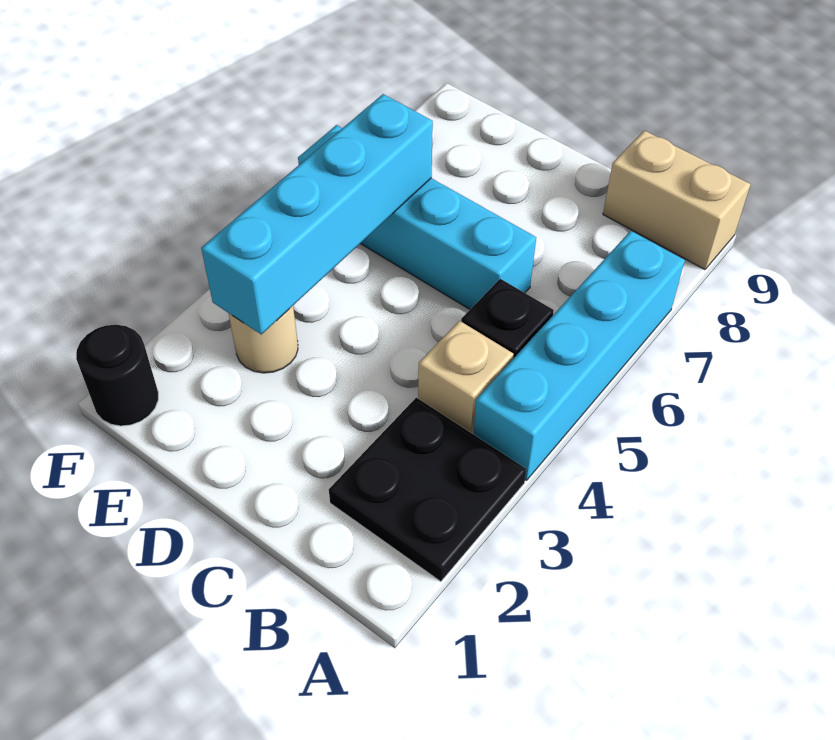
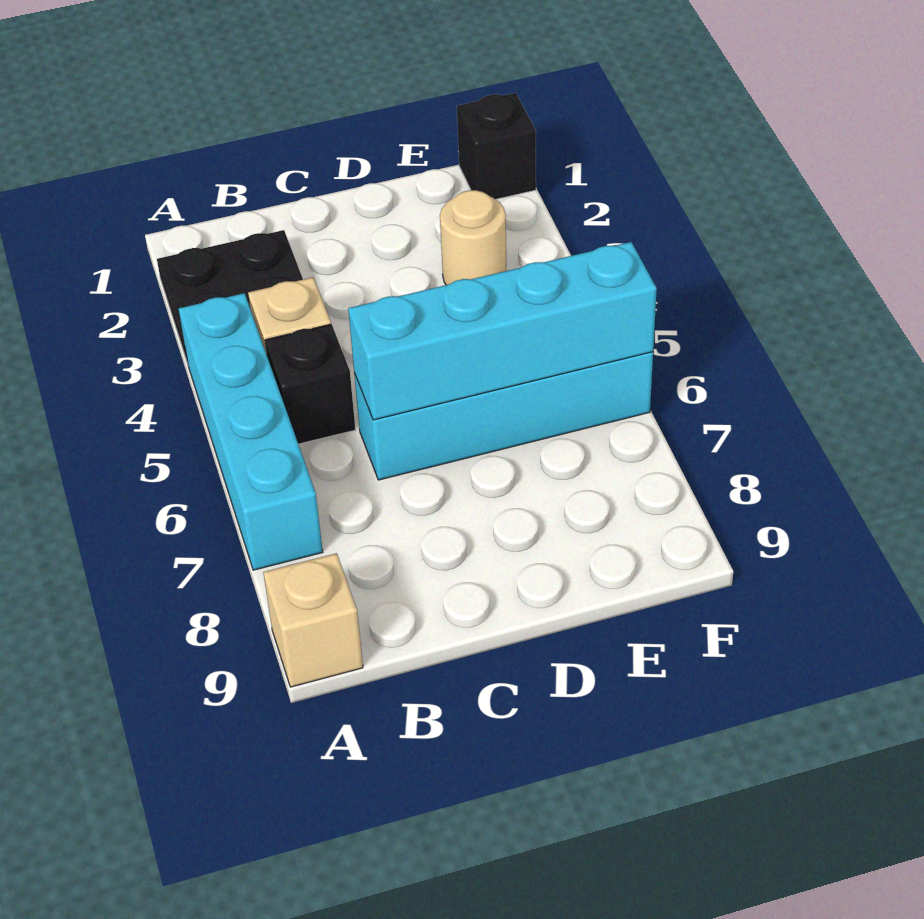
tan 1x2 brick [603,130,750,270] -> tan 1x1 brick [263,553,363,687]
cyan 1x4 brick [201,94,433,334] -> cyan 1x4 brick turned to [348,242,657,420]
black 1x1 round brick [76,325,158,426] -> black 1x1 brick [457,93,536,199]

